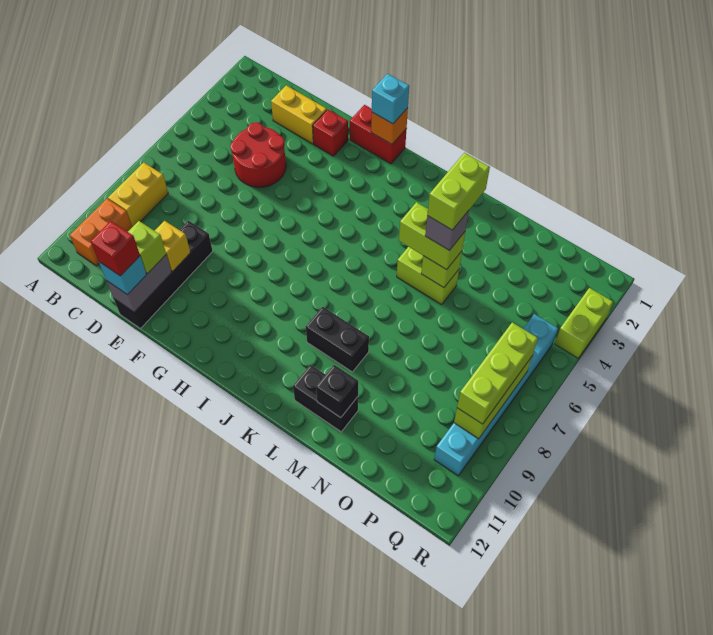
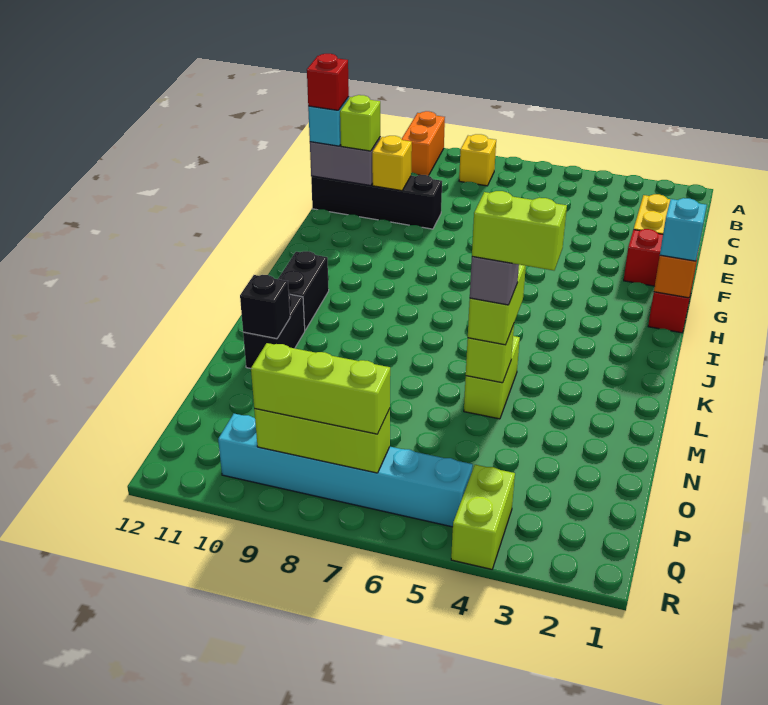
yellow 1x2 brick [108,163,168,227] -> yellow 1x1 brick [459,134,496,186]
orange 1x2 brick [70,199,132,266] -> orange 1x2 brick turned to [402,111,445,176]
red 2x2 round brick [230,122,286,187] -> none
black 1x2 brick [306,307,369,372] -> black 1x2 brick moved to [278,251,329,330]
lime 1x2 brick [555,288,613,358] -> lime 1x2 brick turned to [451,465,515,569]

